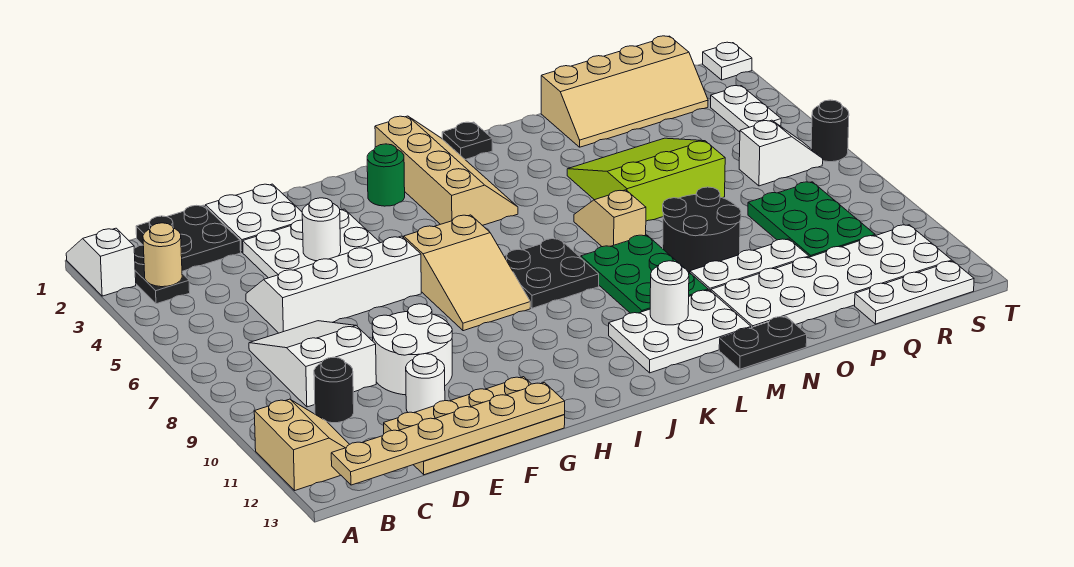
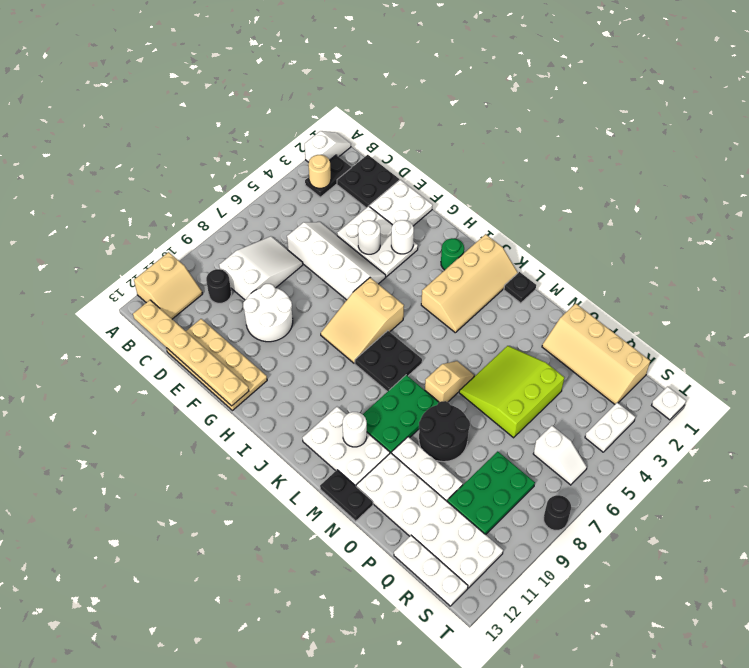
white 1x1 round brick [406,354,445,413] -> white 1x1 round brick moved to [391,220,414,254]
lime 3x3 slope [567,138,725,221] -> lime 3x3 slope turned to [459,346,564,438]
black 1x1 round brick [811,100,849,162] -> black 1x1 round brick moved to [544,495,571,531]

